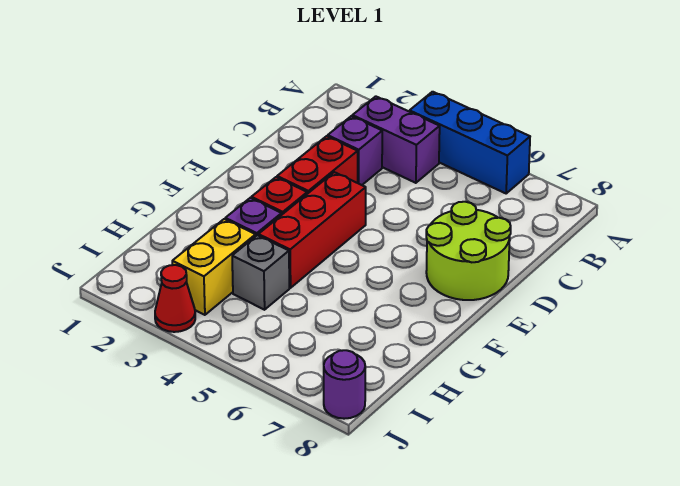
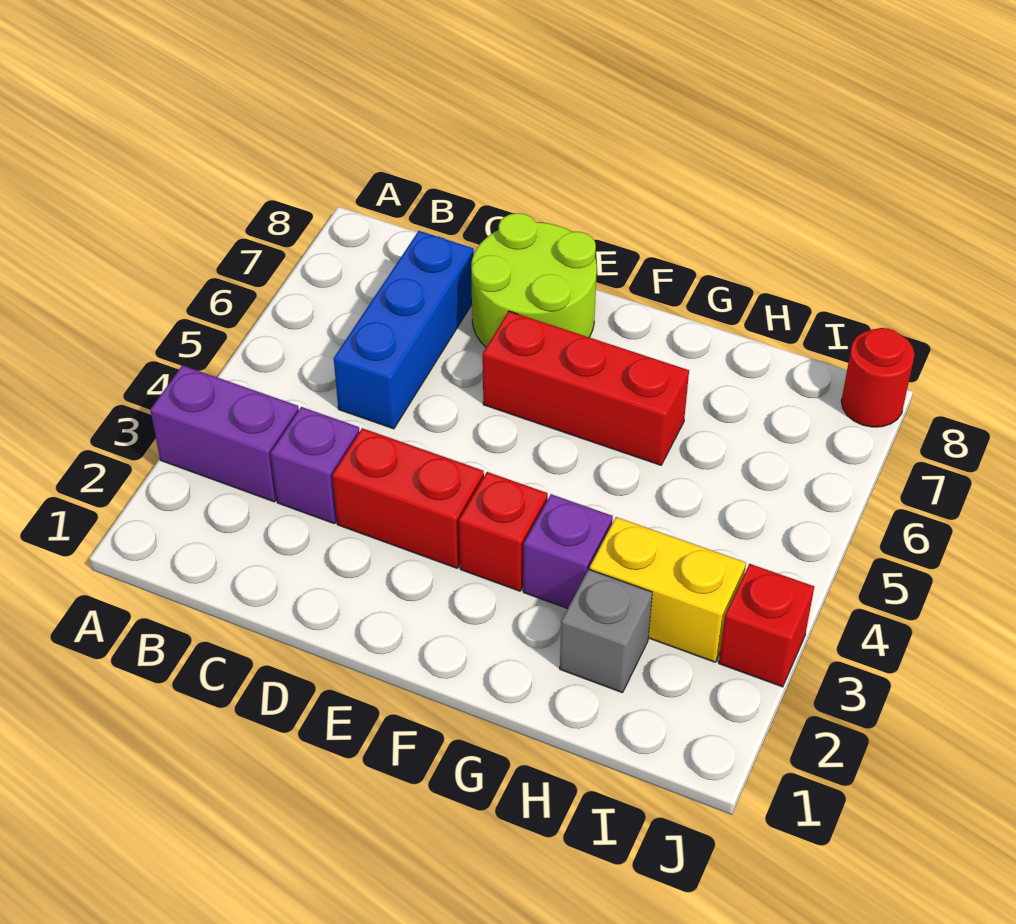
blue 1x3 brick [410,92,530,193] -> blue 1x3 brick moved to [334,231,474,429]
purple 1x2 brick [352,96,440,183] -> purple 1x2 brick turned to [150,365,299,502]
red 1x3 brick [258,172,366,288] -> red 1x3 brick moved to [483,311,689,465]
grey 1x1 brick [232,235,289,310] -> grey 1x1 brick moved to [560,569,652,693]
red 1x1 cone [155,265,195,332] -> red 1x1 brick [719,564,814,687]
purple 1x1 round brick [324,350,365,419] -> red 1x1 round brick [841,328,915,427]

